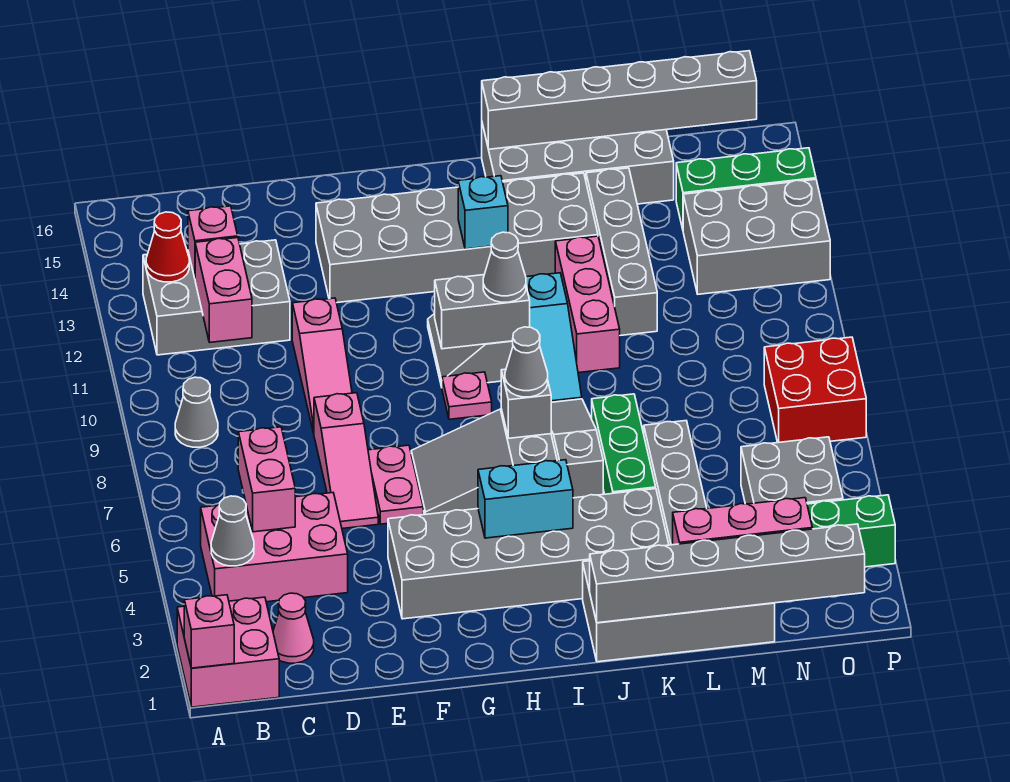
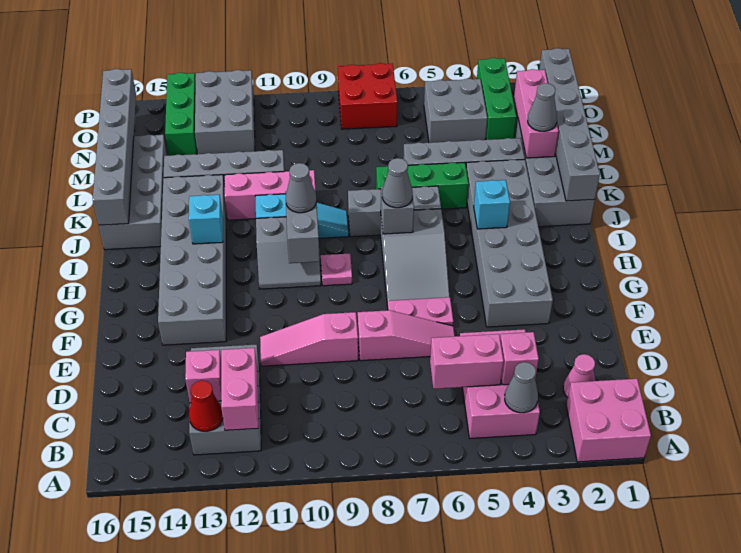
pink 1x1 brick [184,595,234,668] -> pink 1x1 brick moved to [500,332,539,385]
grey 1x1 cone [175,377,218,447] -> grey 1x1 cone moved to [528,83,557,132]
pink 1x2 brick [195,238,252,342] -> pink 1x2 brick turned to [221,348,259,430]
pink 1x3 slope [292,298,352,433] -> pink 1x3 slope turned to [260,312,358,366]
cyan 1x2 brick [478,460,573,538] -> cyan 1x1 brick [474,180,510,229]
grey 1x3 slope [551,399,603,498] -> grey 1x3 brick [348,186,441,237]

